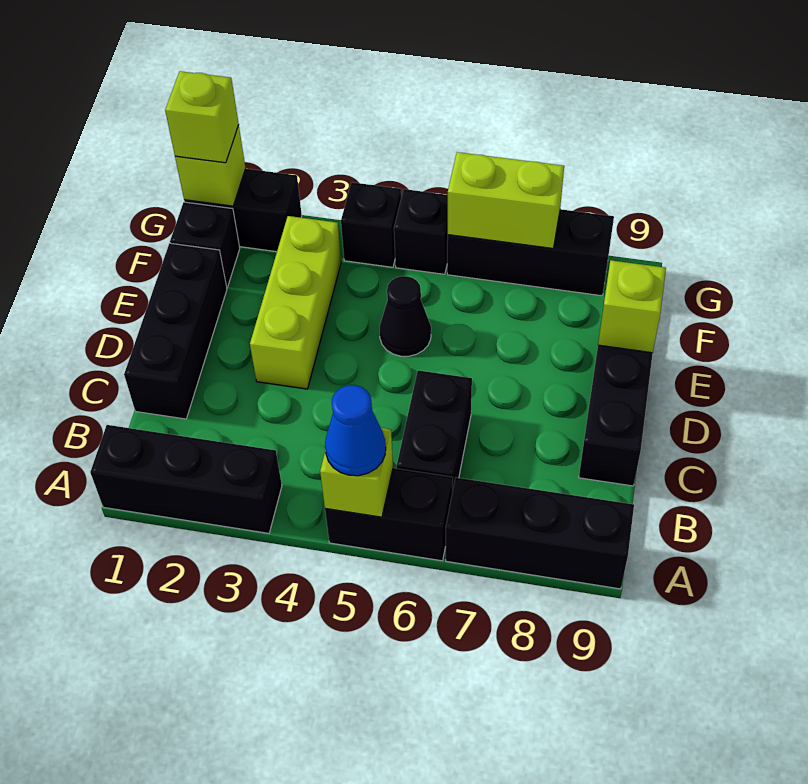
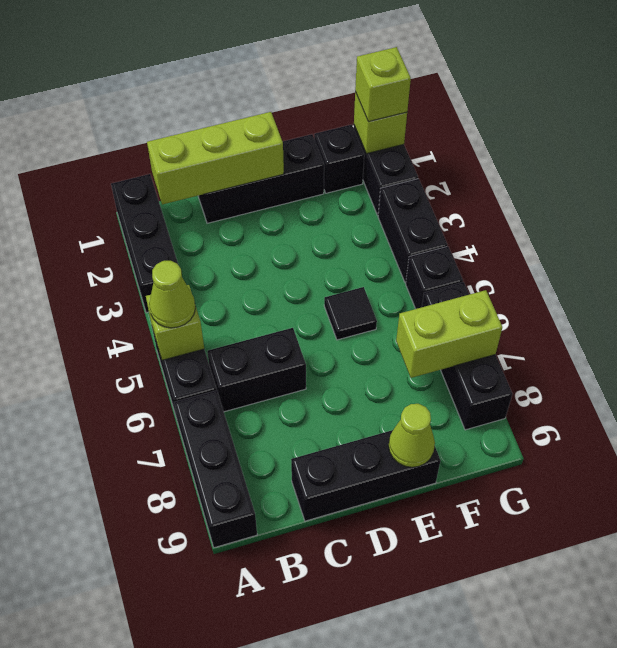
blue 1x1 cone [325,385,386,476] -> lime 1x1 cone [149,261,195,328]
lime 1x3 brick [250,216,341,389] -> lime 1x3 brick moved to [147,112,284,205]
black 1x1 cone [380,276,431,356] -> black 1x1 tile [324,287,377,340]
lime 1x1 brick [598,260,666,353] -> lime 1x1 cone [389,404,435,467]
black 1x1 brick [341,182,401,267] -> black 1x2 brick [378,179,447,283]
lime 1x2 brick [448,152,564,248] -> lime 1x2 brick turned to [396,290,502,378]

